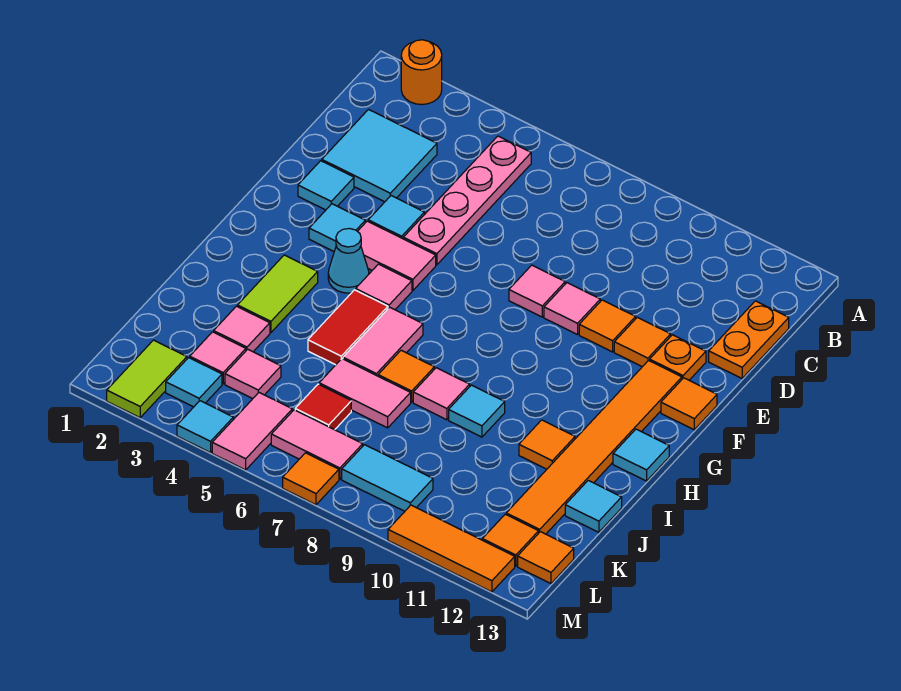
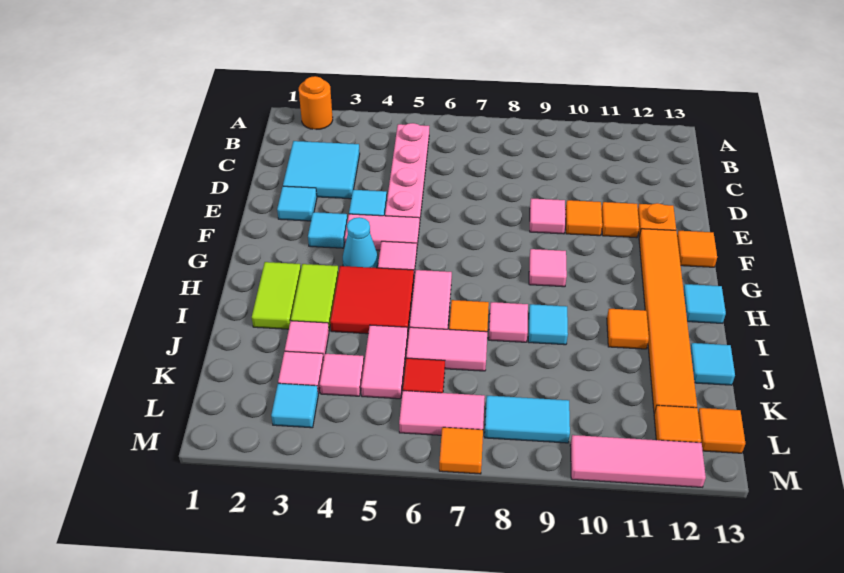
orange 1x2 plate [709,301,789,378] -> none
pink 1x1 tile [509,265,565,317] -> pink 1x1 tile moved to [529,249,567,287]
red 1x2 tile [308,290,388,365] -> red 2x2 tile [330,266,414,334]
lime 1x2 tile [107,340,187,418] -> lime 1x2 tile moved to [252,262,301,329]
pink 1x2 tile [212,393,292,470] -> pink 1x2 tile moved to [361,325,408,399]
cyan 1x1 tile [177,401,233,453] -> none
orange 1x3 tile [388,505,515,592] -> pink 1x3 tile [570,435,706,487]

